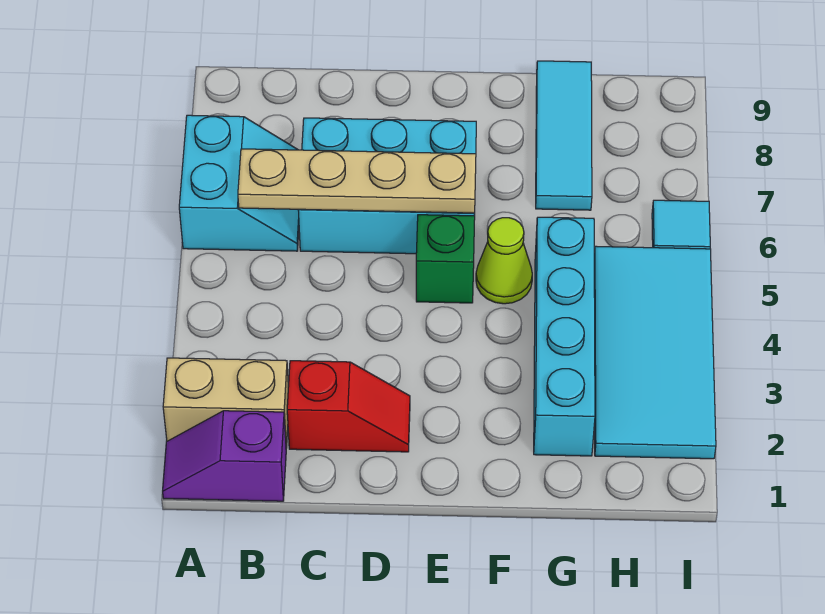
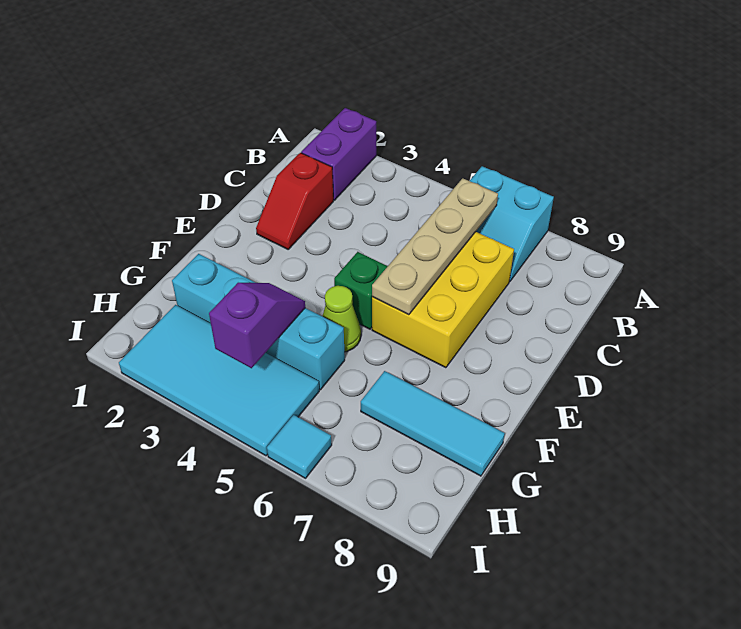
purple 1x2 slope [163,411,286,501] -> purple 1x2 slope moved to [209,283,305,368]
tan 1x2 brick [163,358,288,448] -> purple 1x2 brick [301,108,376,200]
cyan 2x3 brick [298,118,476,254] -> yellow 2x3 brick [372,232,514,368]

